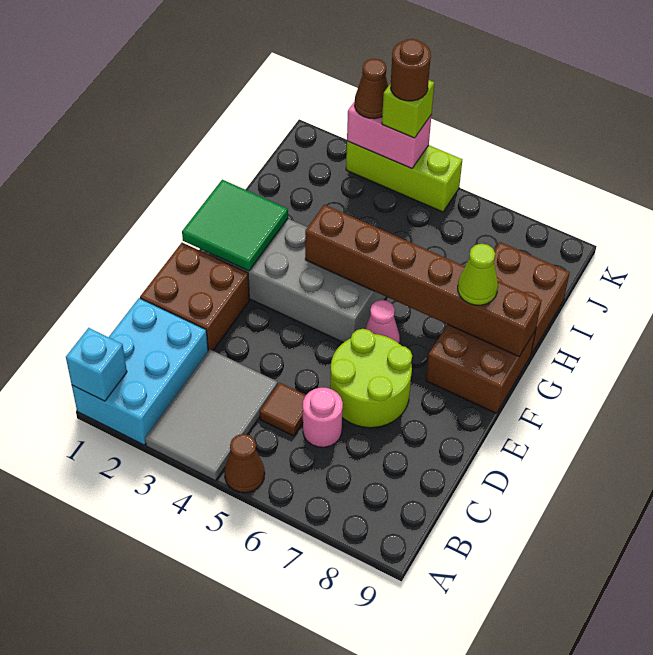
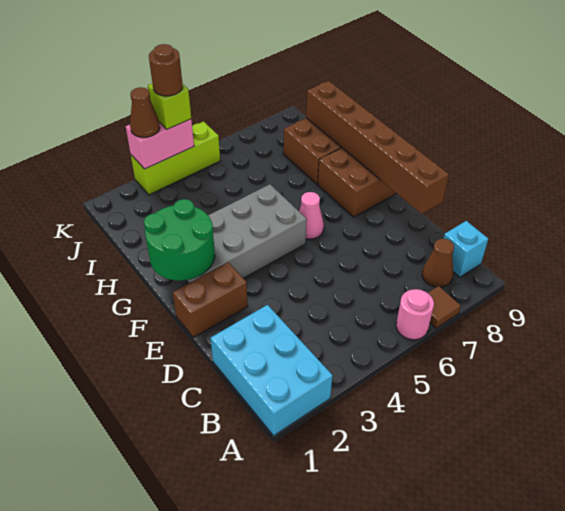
cyan 1x1 brick [66,328,127,401] -> cyan 1x1 brick moved to [443,221,488,277]
grey 2x3 tile [145,349,278,481] -> none
brown 1x1 cone [225,434,265,493] -> brown 1x1 cone moved to [422,239,454,287]
brown 1x1 tile [260,383,306,436] -> brown 1x1 tile moved to [428,286,461,328]
pink 1x1 round brick [303,388,343,447] -> pink 1x1 round brick moved to [396,289,434,340]
brown 2x2 brick [140,243,249,351] -> brown 1x2 brick [173,262,248,338]
lime 2x2 round brick [330,329,412,428] -> none
green 2x2 tile [182,180,288,271] -> green 2x2 round brick [144,199,215,281]
brown 1x6 brick [305,205,542,356] -> brown 1x6 brick turned to [306,81,449,214]
lime 1x1 cone [458,244,498,305] -> none

